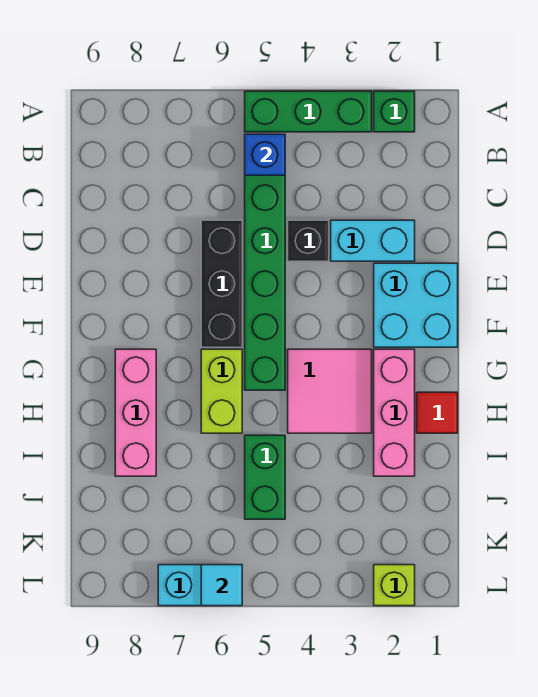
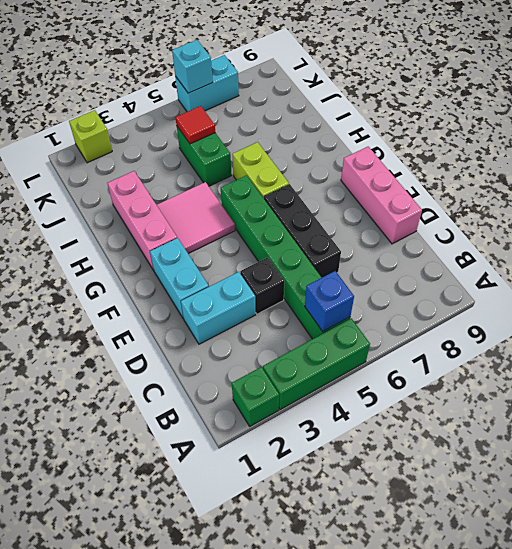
cyan 2x2 brick [374,263,458,347] -> cyan 1x2 brick [150,238,209,319]
pink 1x3 brick [115,349,156,476] -> pink 1x3 brick moved to [341,147,422,244]
red 1x1 tile [417,392,458,433] -> red 1x1 tile moved to [175,106,215,144]
cyan 1x1 tile [201,565,242,606] -> cyan 1x1 brick [172,40,213,93]

